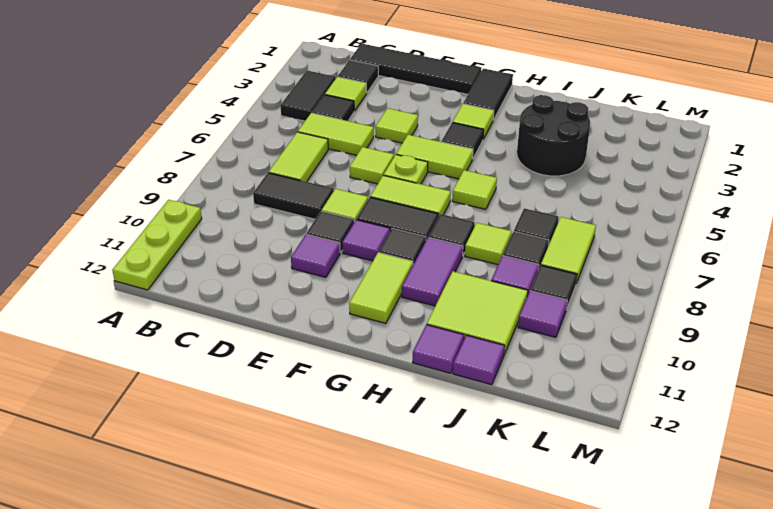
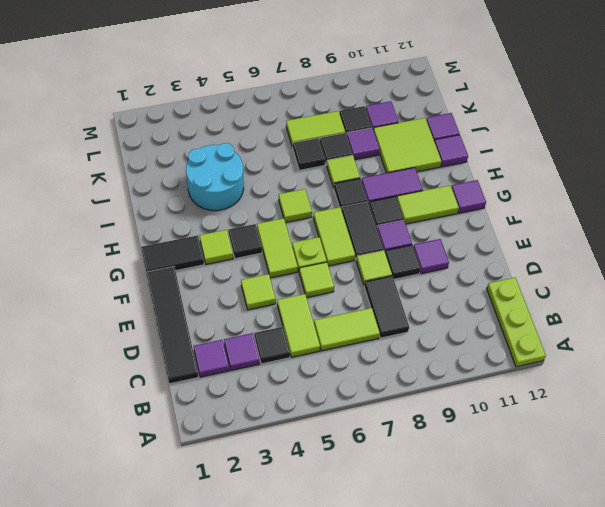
lime 1x3 plate [112,200,202,290] -> lime 1x3 plate turned to [487,278,546,367]
black 1x2 tile [280,70,336,121] -> none
black 1x1 tile [338,60,378,92] -> purple 1x1 tile [194,340,229,377]
lime 1x1 tile [325,77,367,111] -> purple 1x1 tile [224,333,260,370]
none -> purple 1x1 tile [451,180,486,213]
black 2x2 round brick [517,95,590,176] -> cyan 2x2 round brick [186,143,244,211]

